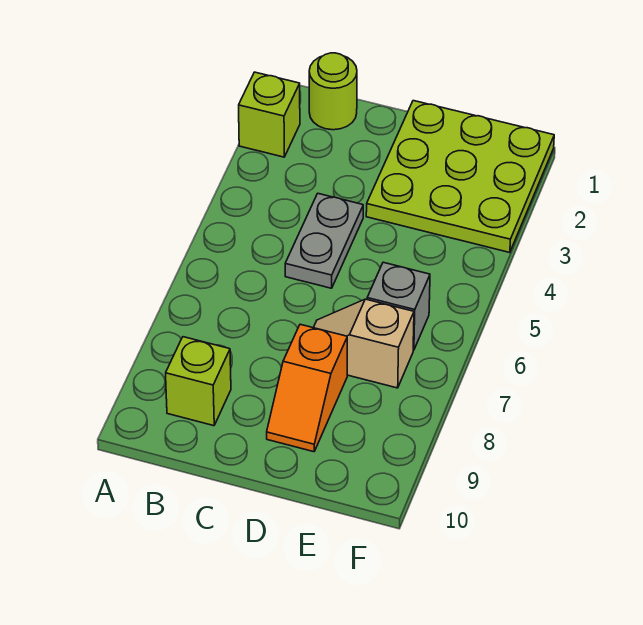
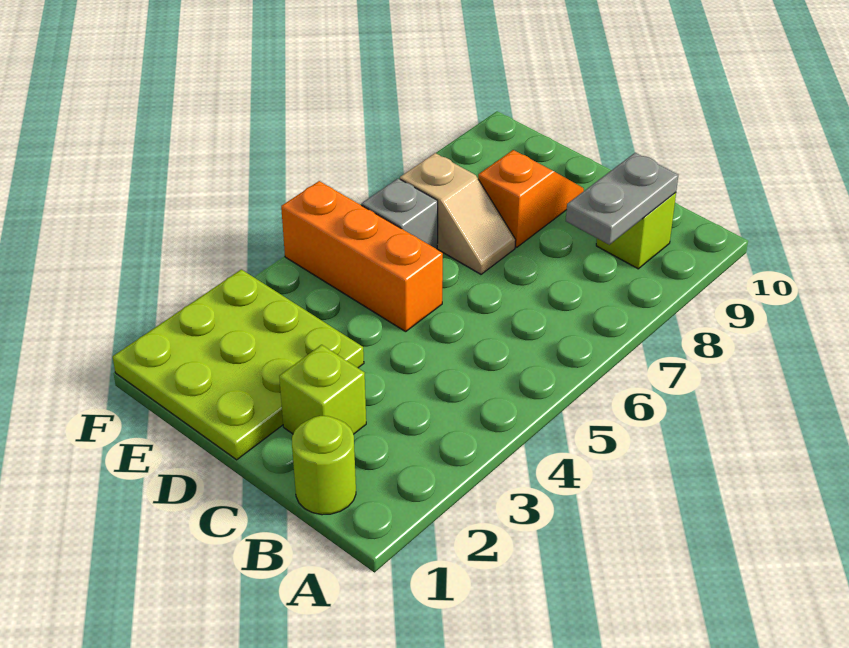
lime 1x1 brick [239,72,300,157] -> lime 1x1 brick moved to [279,345,366,434]
grey 1x2 plate [285,194,363,288] -> grey 1x2 plate moved to [566,153,678,245]
none -> orange 1x3 brick [281,181,443,332]

